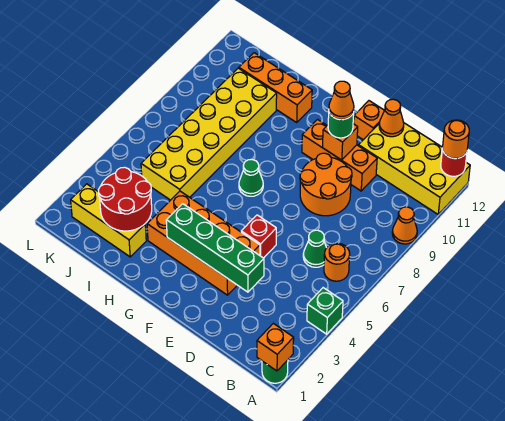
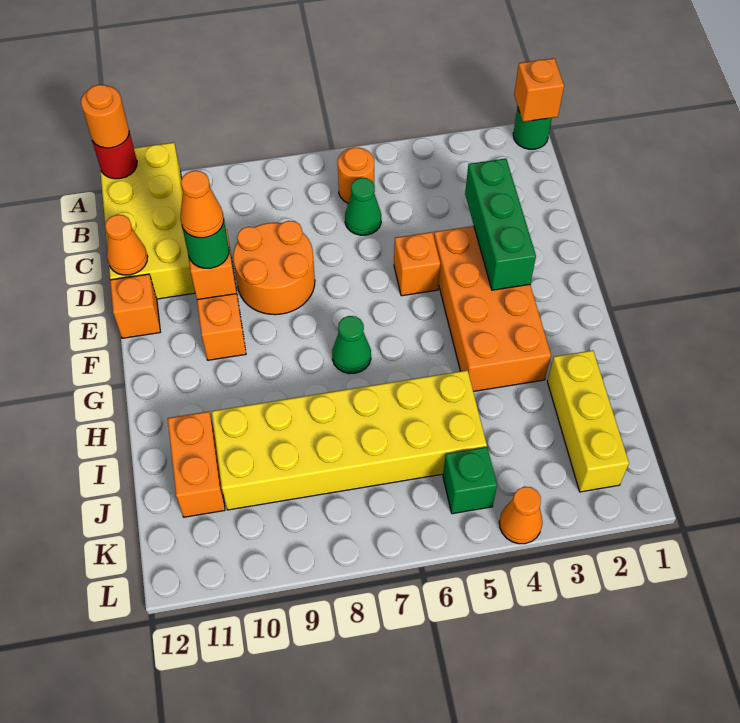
green 1x1 brick [307,288,343,334] -> green 1x1 brick moved to [443,447,497,514]
orange 1x1 cone [392,207,417,244] -> orange 1x1 cone moved to [499,487,542,544]
green 1x4 brick [166,204,264,292] -> green 1x3 brick [465,159,536,290]
red 1x1 brick [241,215,276,258] -> orange 1x1 brick [394,232,440,296]
orange 1x3 brick [239,53,312,122] -> orange 1x2 brick [168,411,225,517]
red 2x2 round brick [98,167,152,231] -> none

